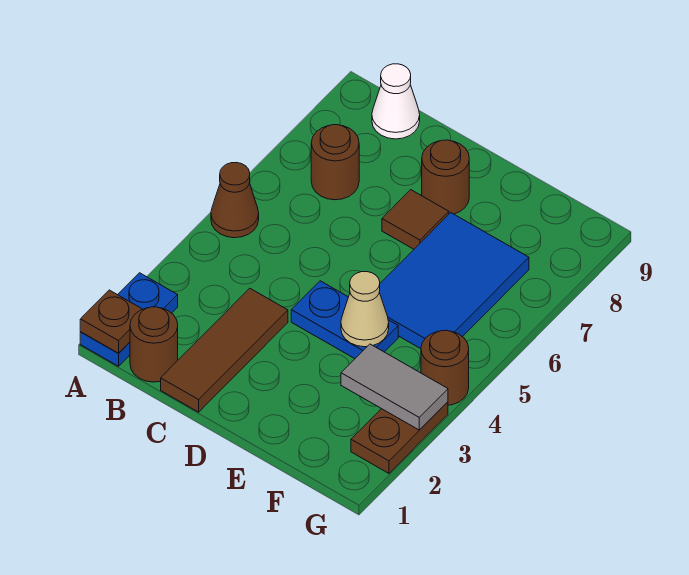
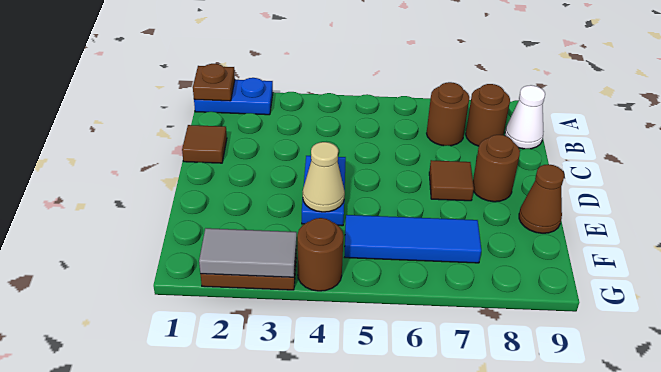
brown 1x1 cone [211,162,259,238] -> brown 1x1 cone moved to [519,164,564,233]
brown 1x1 round brick [130,307,178,382] -> brown 1x1 round brick moved to [466,84,510,146]
brown 1x3 tile [161,288,288,412] -> brown 1x1 tile [182,125,227,163]
blue 2x3 tile [379,213,529,349] -> blue 1x3 tile [345,215,481,263]
grey 1x2 tile [341,344,448,430] -> grey 1x2 tile turned to [199,228,297,277]

